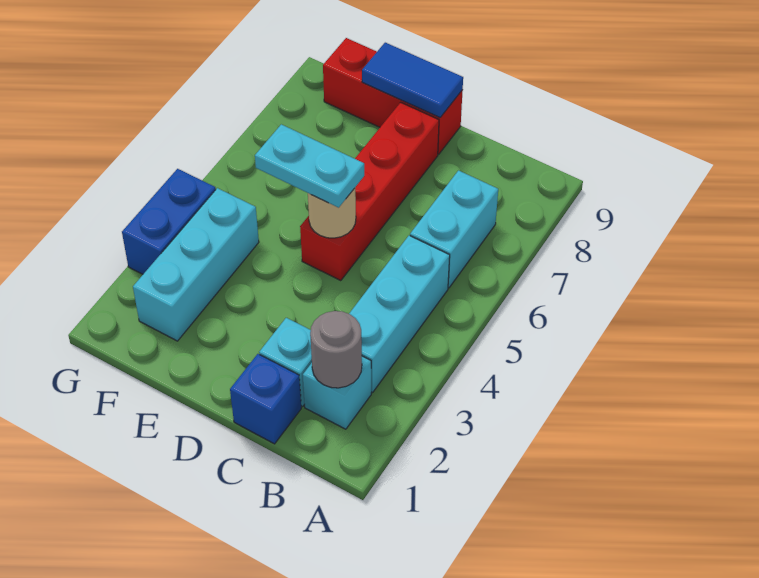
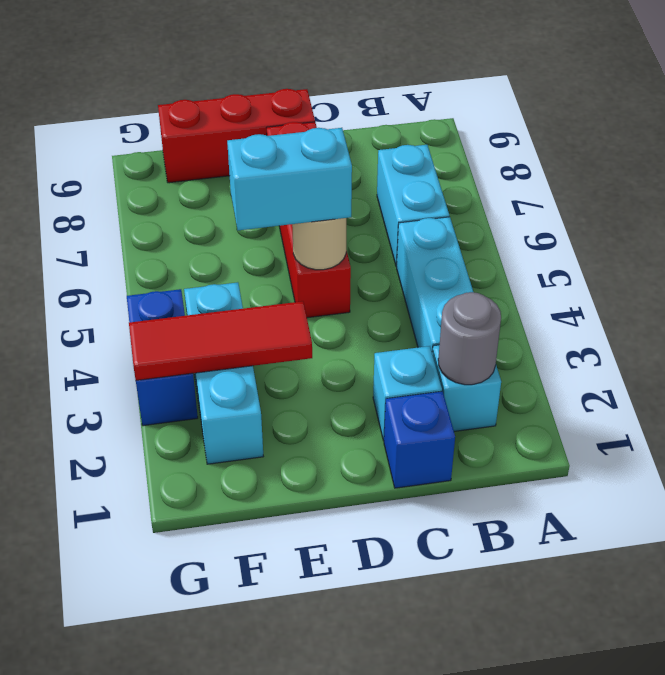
cyan 1x2 plate [255,124,364,208] -> cyan 1x2 brick [227,128,352,230]
blue 1x2 tile [362,43,463,118] -> none
none -> red 1x3 tile [129,301,312,380]

